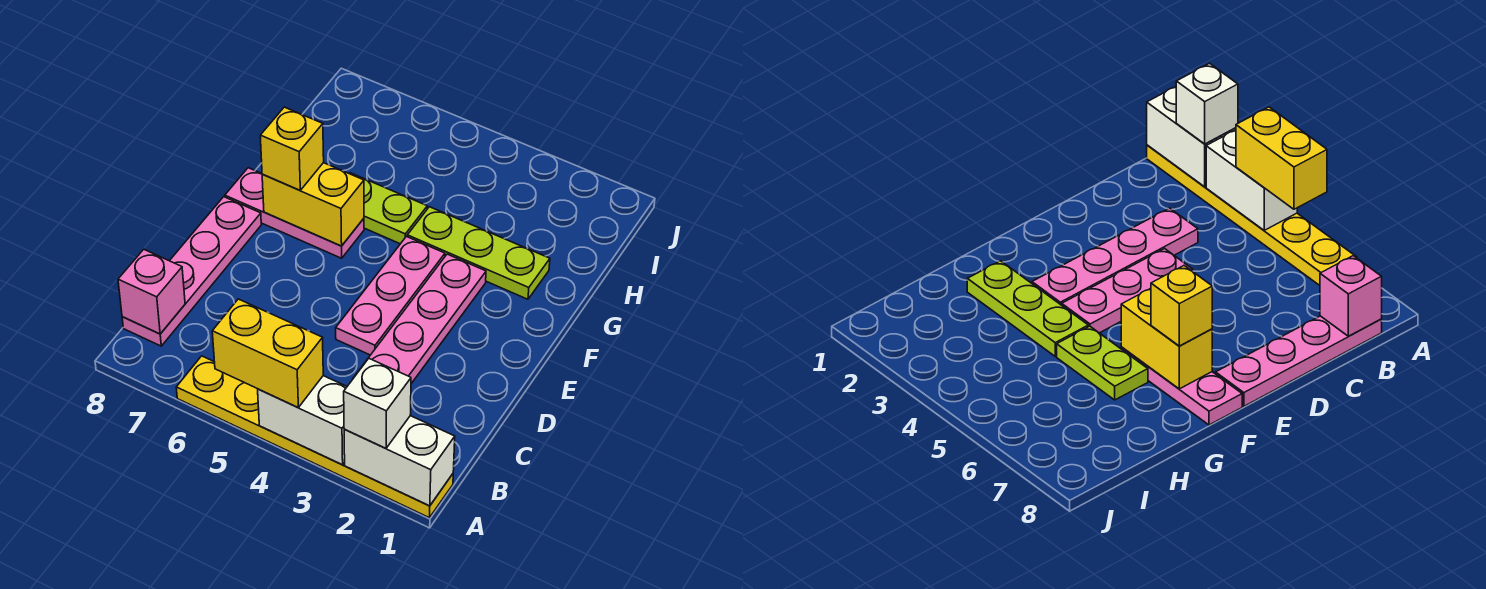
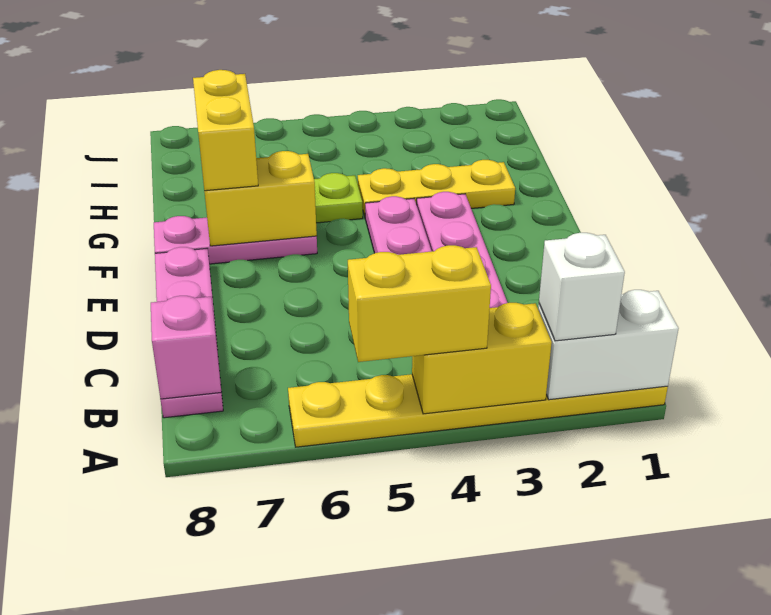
white 1x2 brick [258,376,347,465] -> yellow 1x2 brick [412,303,552,414]
yellow 1x1 brick [260,107,324,190] -> yellow 1x2 brick [193,70,258,191]
lime 1x3 plate [407,207,550,299] -> yellow 1x3 plate [358,160,515,216]

